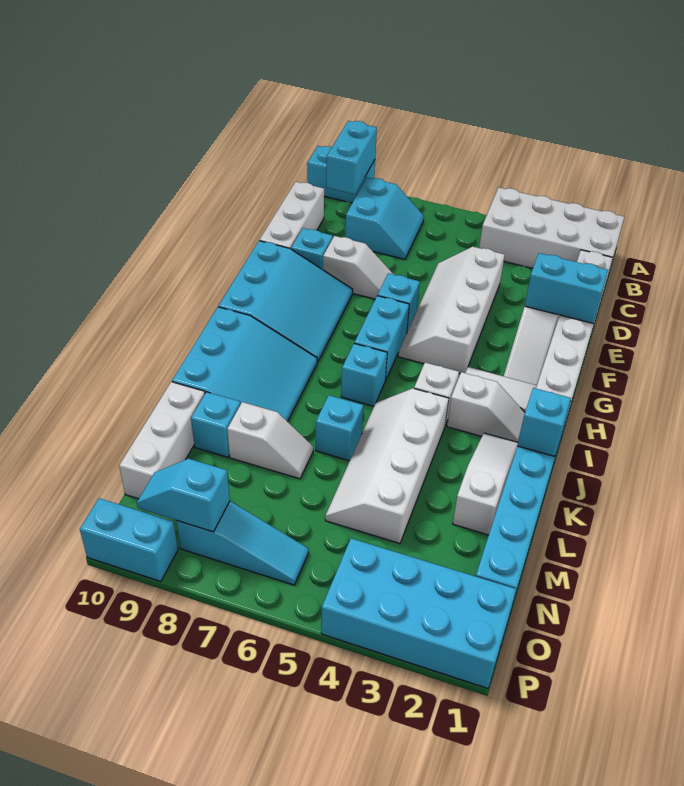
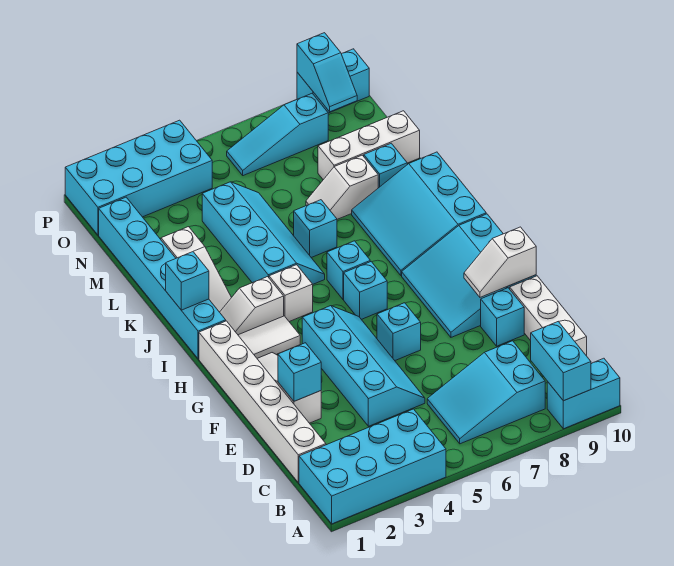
white 2x4 brick [479,188,624,271] -> cyan 2x4 brick [299,409,446,524]
cyan 2x2 slope [345,178,424,259] -> cyan 2x3 slope [427,341,545,444]
white 2x4 slope [398,247,505,373] -> cyan 2x4 slope [302,306,425,426]
cyan 1x2 brick [525,253,608,323] -> cyan 1x1 brick [278,343,321,401]
white 1x2 slope [323,236,394,299] -> white 1x2 slope moved to [464,227,536,297]
cyan 1x2 brick [354,296,409,381] -> cyan 1x1 brick [344,262,387,319]
white 2x4 slope [325,388,449,543] -> cyan 2x4 slope [202,182,325,284]
white 1x3 brick [119,382,205,499] -> white 1x3 brick turned to [318,111,420,180]
cyan 1x2 slope [137,459,230,532] -> cyan 1x2 slope turned to [297,33,357,112]

